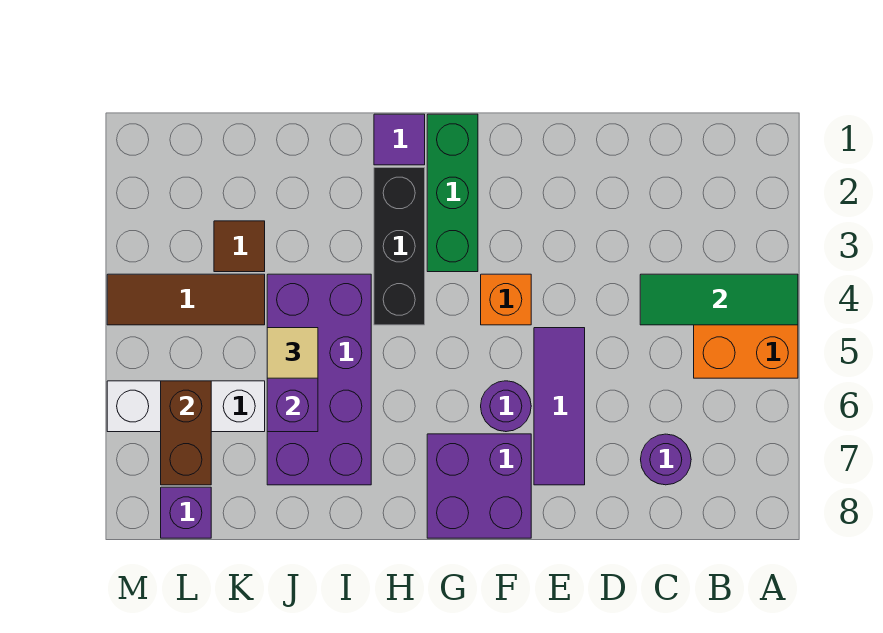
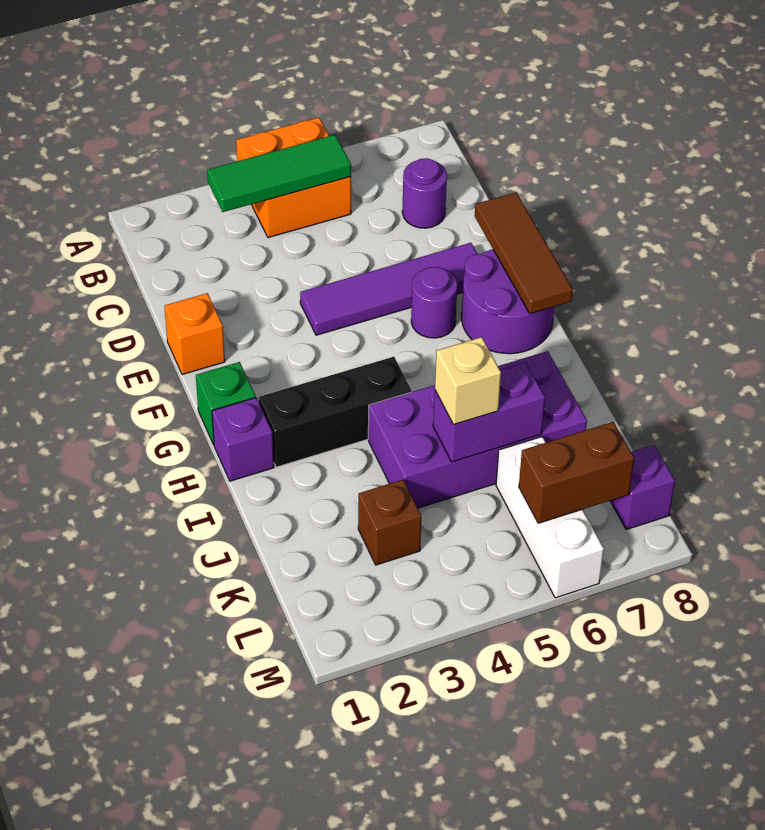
green 1x3 tile [640,274,798,325] -> green 1x3 tile turned to [207,135,351,212]
purple 1x3 tile [534,328,585,485] -> purple 1x4 tile [300,243,477,335]
orange 1x1 brick [481,274,531,325] -> orange 1x1 brick moved to [164,293,225,375]
purple 2x2 brick [427,434,531,538] -> purple 2x2 round brick [462,249,554,354]
green 1x3 brick [427,114,478,272] -> green 1x1 brick [196,362,256,445]
purple 1x1 tile [374,114,425,165] -> purple 1x1 brick [212,398,274,481]
tan 1x1 tile [267,328,318,378] -> tan 1x1 brick [435,337,501,424]
brown 1x1 tile [214,221,265,272] -> brown 1x1 brick [358,480,421,565]
brown 1x3 tile [107,274,265,325] -> brown 1x3 tile moved to [475,193,573,314]

